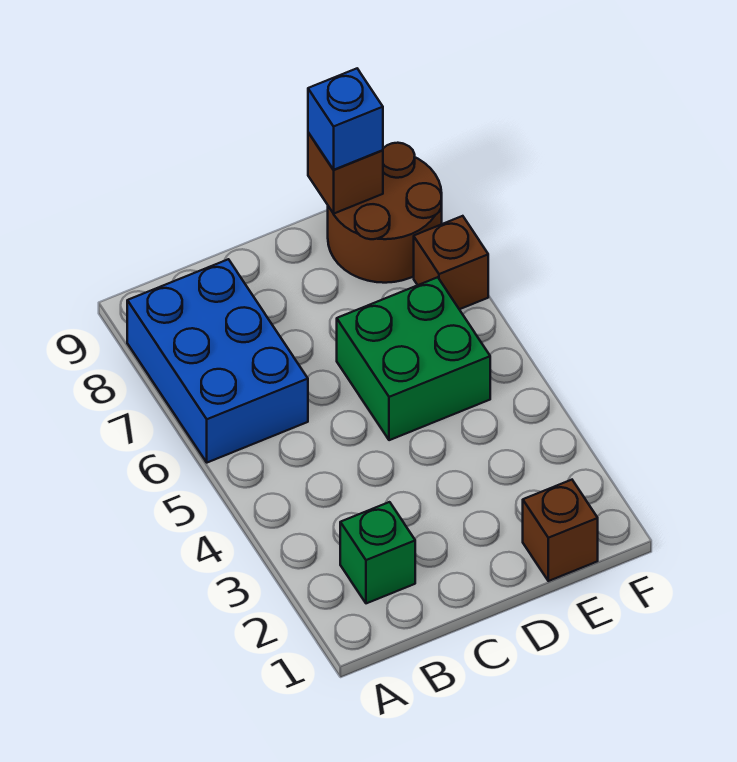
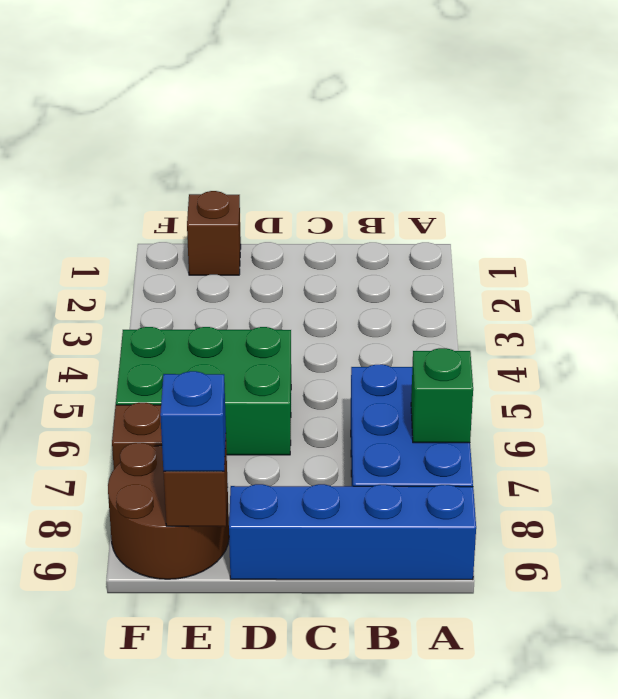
none -> blue 1x4 brick [229,484,476,580]
green 1x1 brick [340,502,415,603] -> green 1x1 brick moved to [411,348,473,443]
green 2x2 brick [337,277,490,440] -> green 2x3 brick [116,327,291,455]

